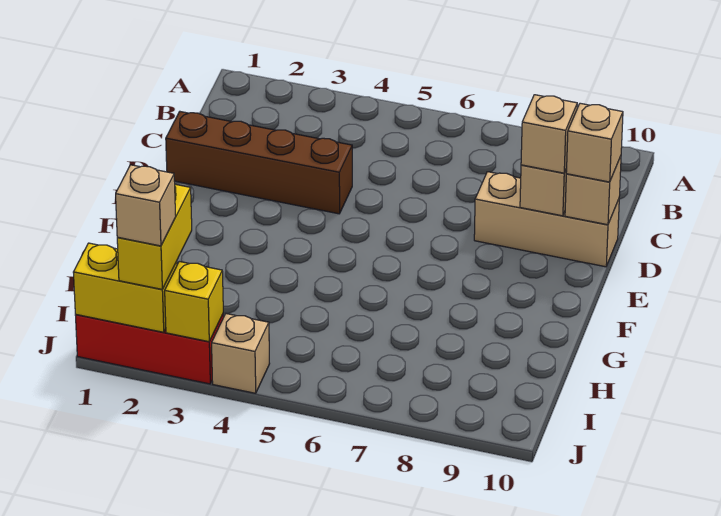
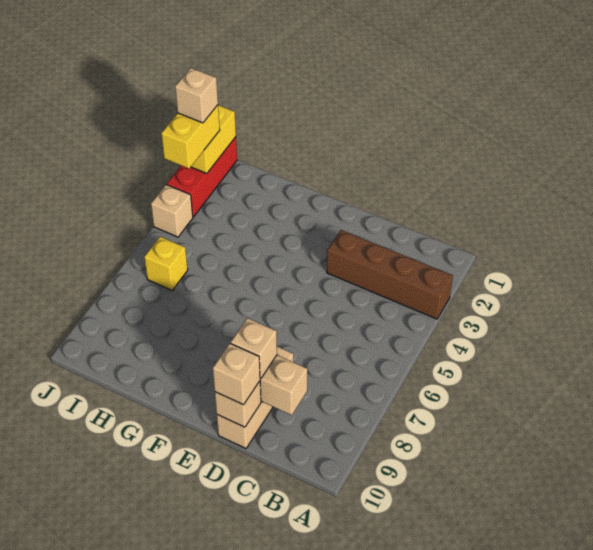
brown 1x4 brick [166,112,352,214] -> brown 1x4 brick turned to [327,230,453,319]
yellow 1x2 brick [117,184,192,289] -> yellow 1x2 brick turned to [161,105,220,169]
yellow 1x1 brick [165,261,223,342] -> yellow 1x1 brick moved to [144,237,188,290]

